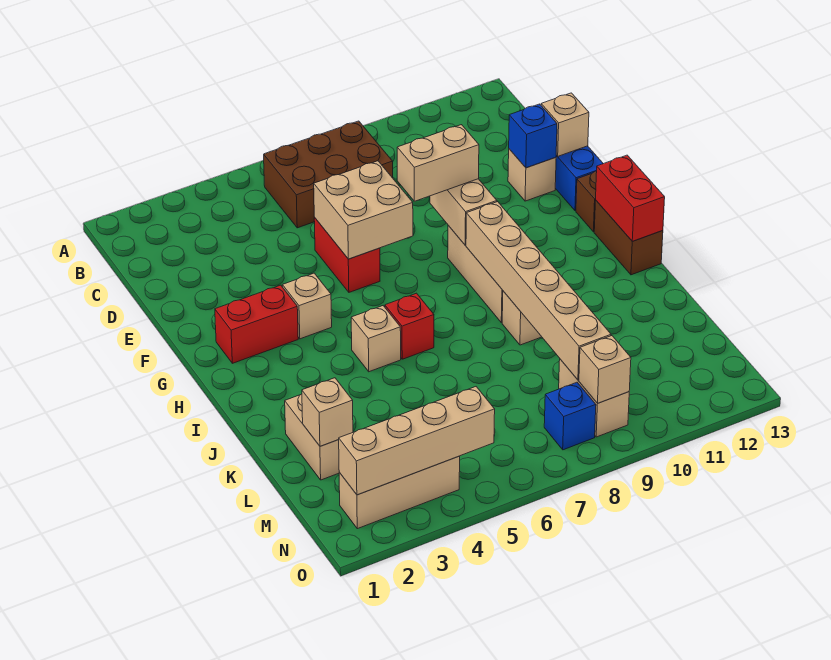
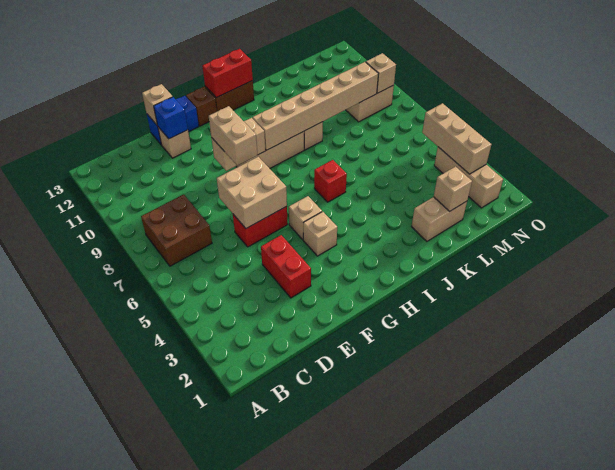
brown 2x3 brick [264,121,393,228] -> brown 2x2 brick [141,194,212,266]
red 1x2 brick [215,285,298,363] -> red 1x2 brick moved to [261,235,311,298]
tan 1x1 brick [351,306,401,372] -> tan 1x1 brick moved to [289,196,322,240]
tan 1x4 brick [339,387,495,495] -> tan 1x3 brick [422,103,491,174]
blue 1x1 brick [544,382,596,450] -> none

